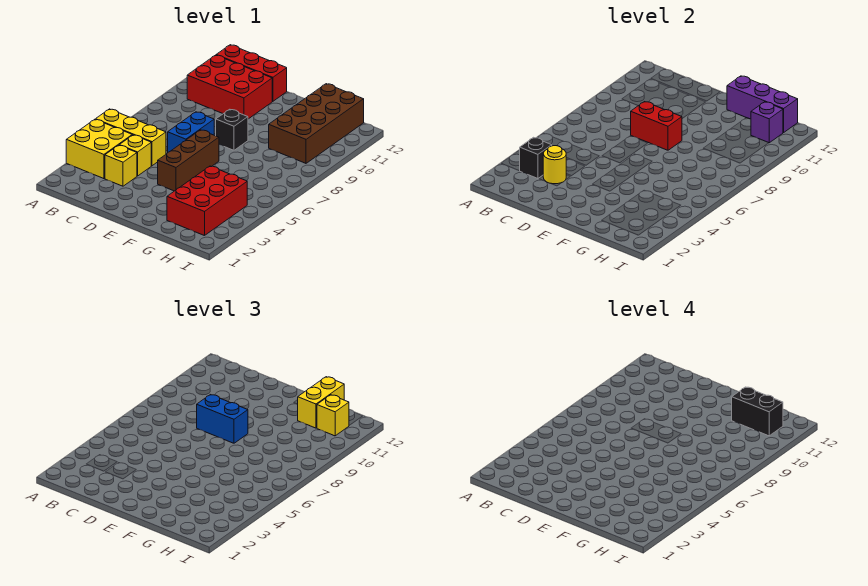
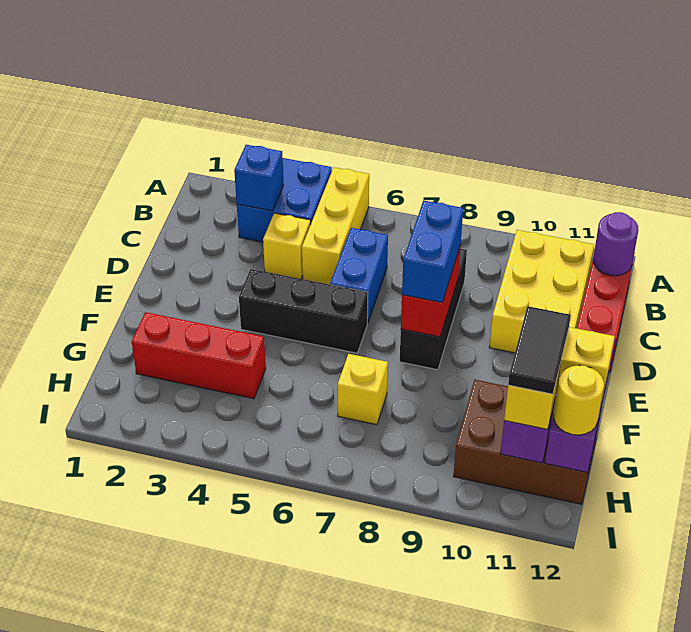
yellow 2x2 brick [66,119,132,179] -> blue 2x2 brick [237,158,332,242]
black 1x1 brick [520,137,552,179] -> blue 1x1 brick [234,145,284,211]
red 2x3 brick [187,55,272,119] -> yellow 2x3 brick [489,230,594,353]
none -> purple 1x1 round brick [593,212,638,276]
yellow 1x1 brick [105,145,137,186] -> yellow 1x1 brick moved to [338,354,388,425]
yellow 1x1 round brick [543,146,566,184] -> yellow 1x1 round brick moved to [554,365,604,435]
blue 1x2 brick [168,112,214,152] -> blue 1x2 brick turned to [330,228,388,323]
brown 1x3 brick [158,130,219,191] -> black 1x3 brick [239,269,368,353]
black 1x1 brick [216,109,248,150] -> black 1x3 brick [400,249,467,370]
red 2x3 brick [167,166,247,236] -> red 1x3 brick [132,312,266,399]
brown 2x4 brick [269,84,364,163] -> brown 2x3 brick [454,380,601,504]
black 1x2 brick [732,387,783,436] -> black 1x2 tile [508,306,571,394]

